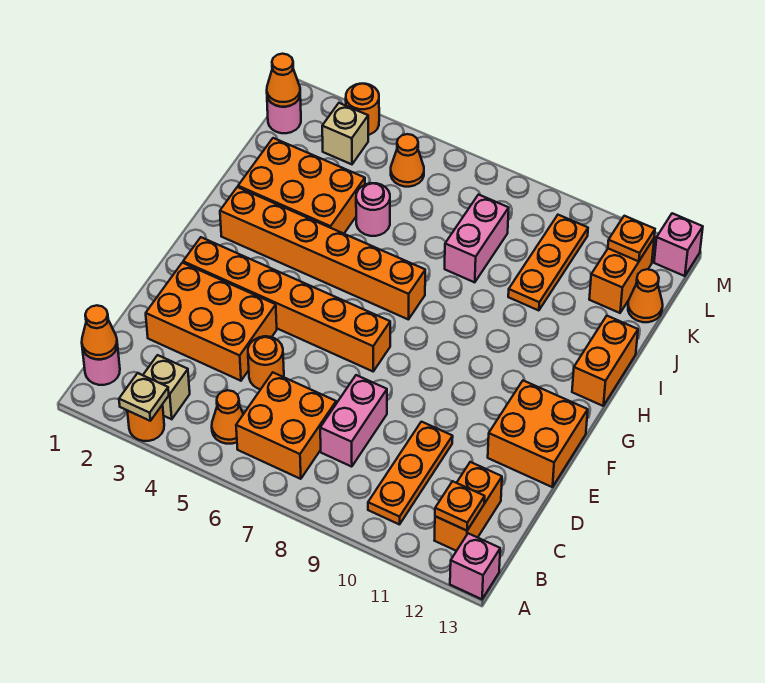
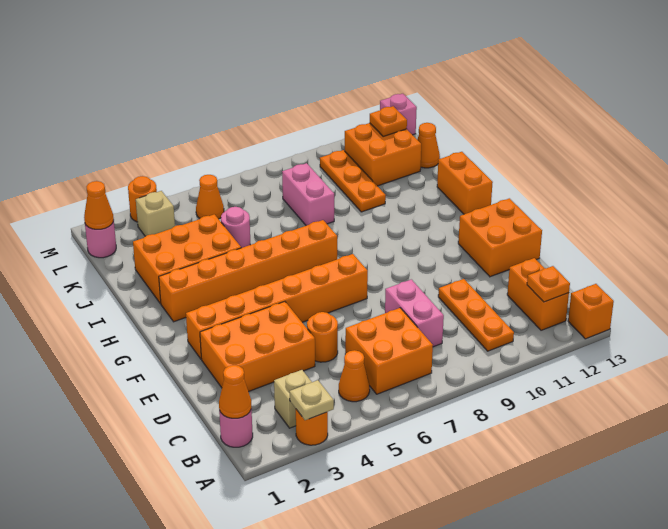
pink 1x1 brick [450,533,500,599] -> orange 1x1 brick [568,284,614,339]
orange 1x2 brick [589,239,654,313] -> orange 2x2 brick [345,123,421,186]

